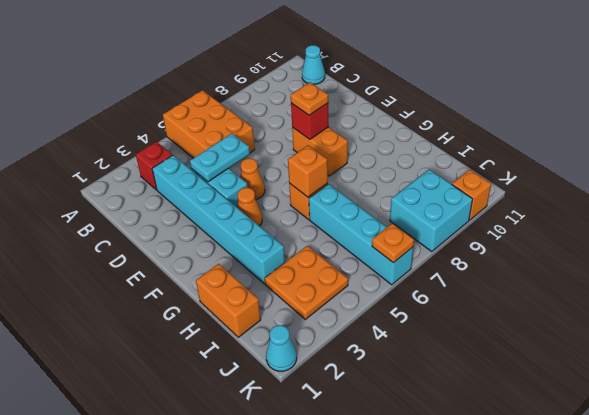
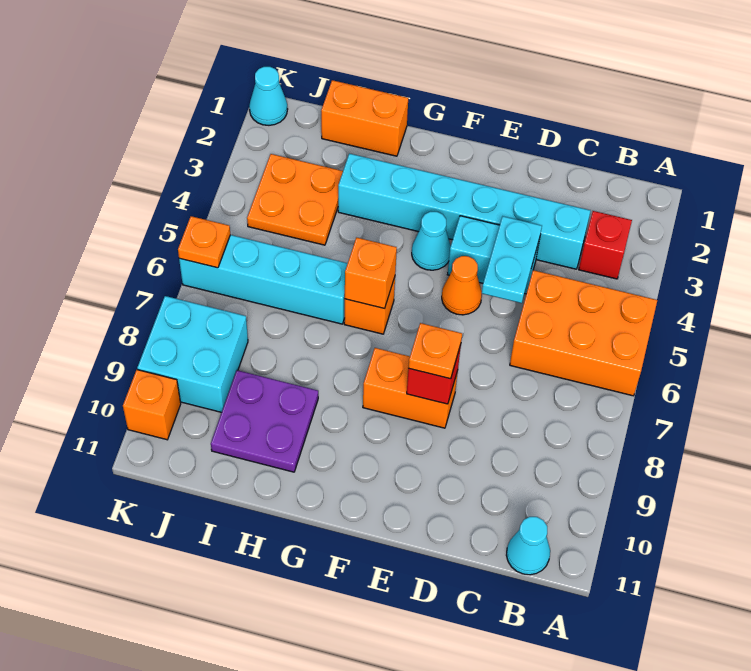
orange 1x1 cone [237,188,262,226] -> cyan 1x1 cone [412,211,451,270]
none -> purple 2x2 plate [211,370,318,472]

